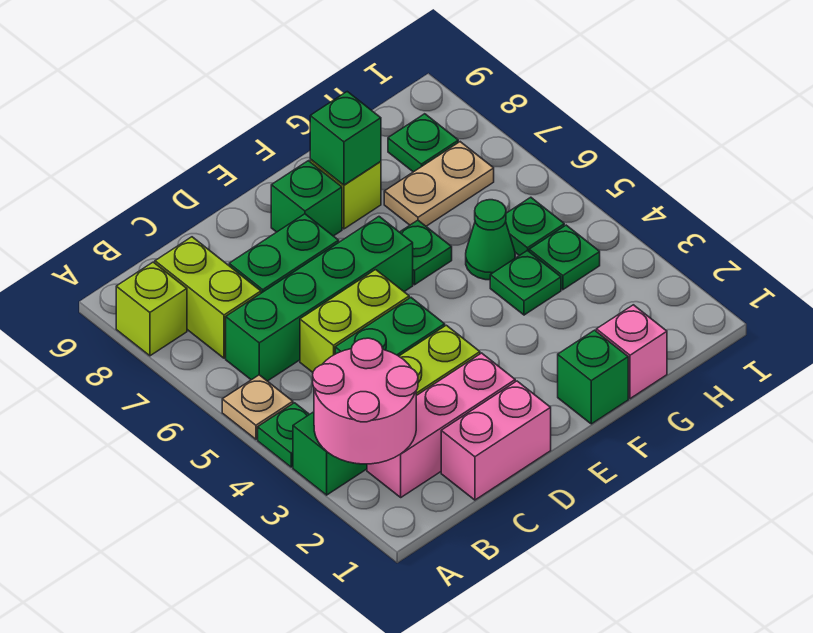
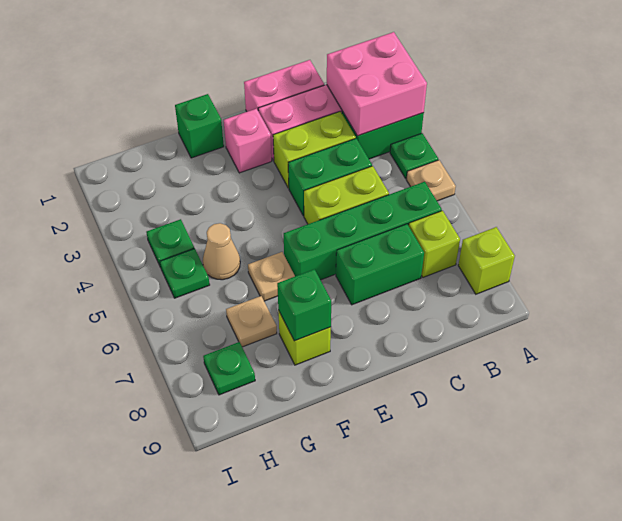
pink 2x2 round brick [313,338,418,464] -> pink 2x2 brick [327,32,427,136]
lime 1x2 brick [155,237,261,358] -> lime 1x1 brick [409,211,460,277]
green 1x1 brick [271,161,342,236] -> none
green 1x1 plate [400,220,452,285] -> tan 1x1 plate [248,252,295,301]
pink 1x1 brick [596,305,667,399] -> pink 1x1 brick moved to [224,109,272,173]
green 1x1 plate [490,251,561,315] -> none
green 1x1 cone [466,200,515,280] -> tan 1x1 cone [203,223,240,280]
tan 1x2 plate [384,142,494,226] -> tan 1x1 plate [226,296,277,347]

